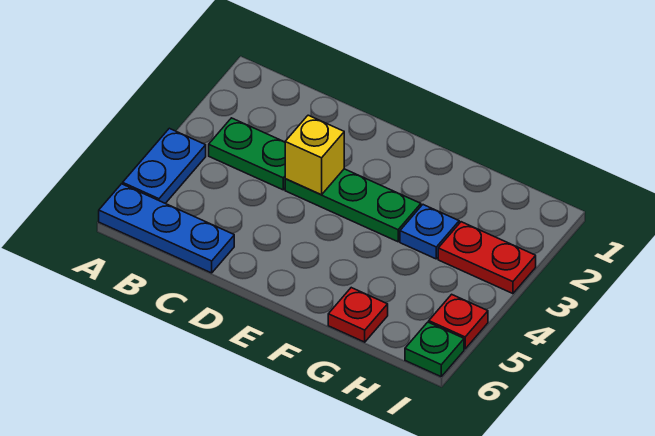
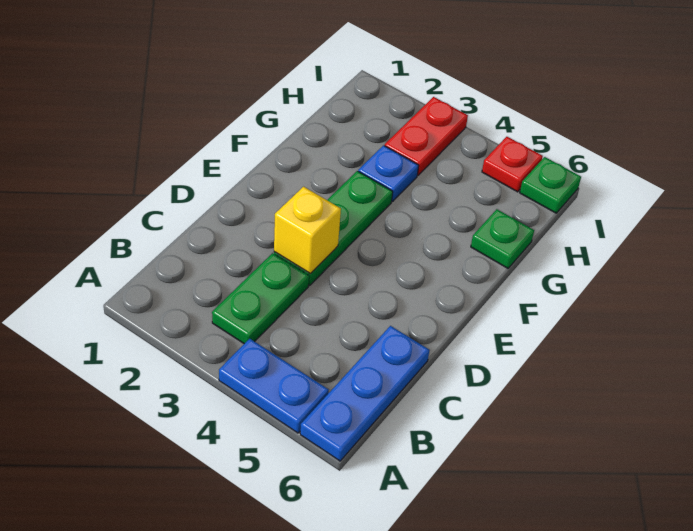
red 1x1 plate [328,288,388,342] -> green 1x1 plate [471,209,534,268]

